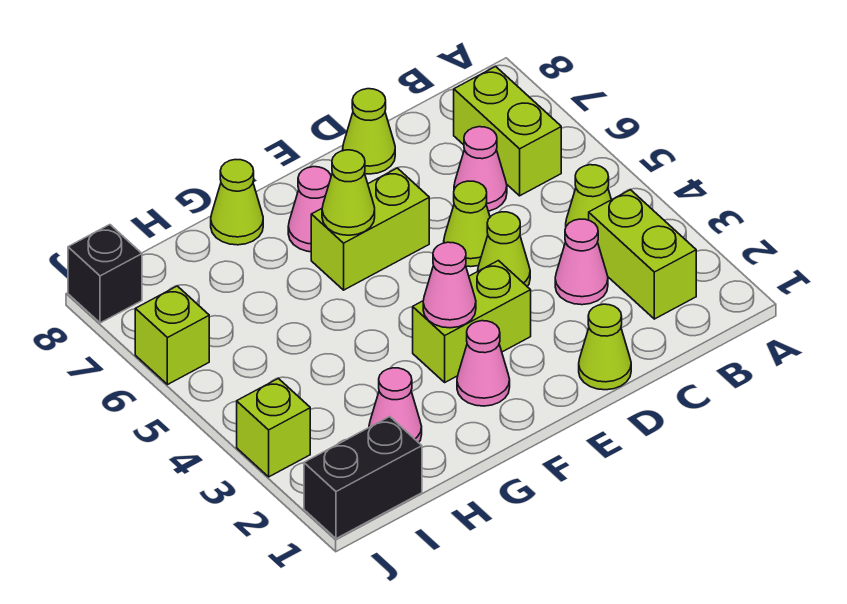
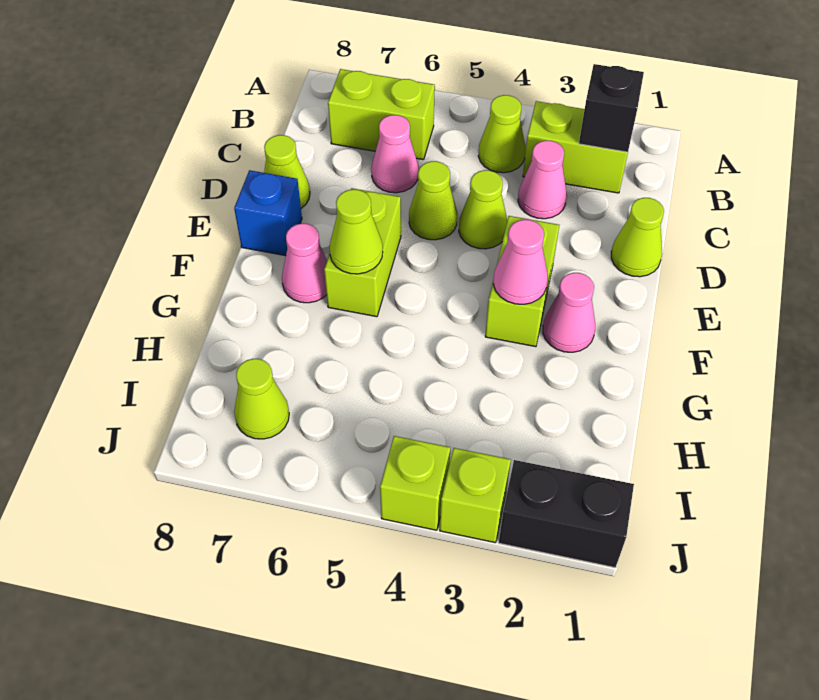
none -> blue 1x1 brick [234,170,302,256]
lime 1x1 cone [211,160,263,245] -> lime 1x1 cone moved to [234,359,289,439]
pink 1x1 cone [369,368,422,443] -> none
black 1x2 brick [304,417,422,539] -> black 1x2 brick turned to [499,460,634,568]
lime 1x1 brick [135,286,209,385] -> lime 1x1 brick moved to [380,436,450,530]
black 1x1 brick [68,225,142,323] -> black 1x1 brick moved to [579,64,644,152]

